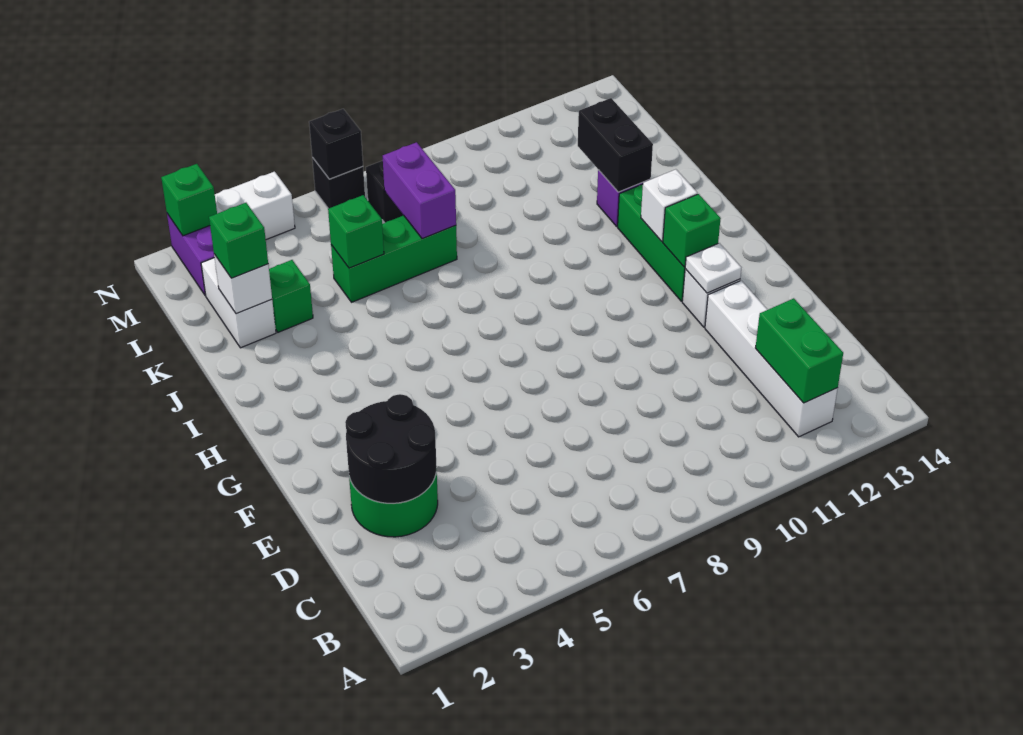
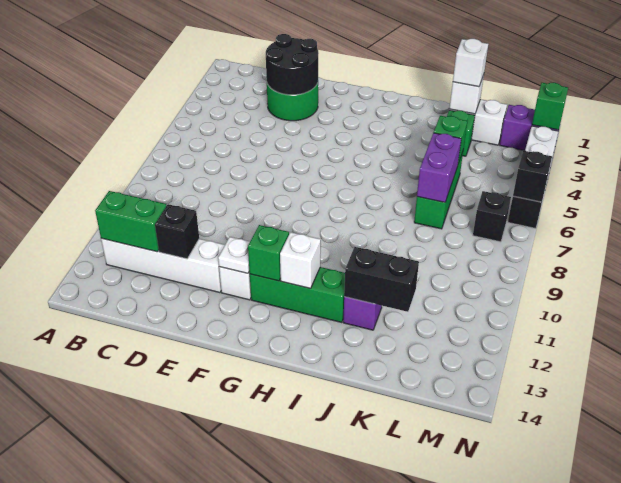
none -> black 1x1 brick [155,204,199,259]
green 1x1 brick [209,203,268,278] -> white 1x1 brick [453,39,488,87]
purple 1x2 brick [383,142,456,239] -> purple 1x2 brick turned to [417,133,461,202]

